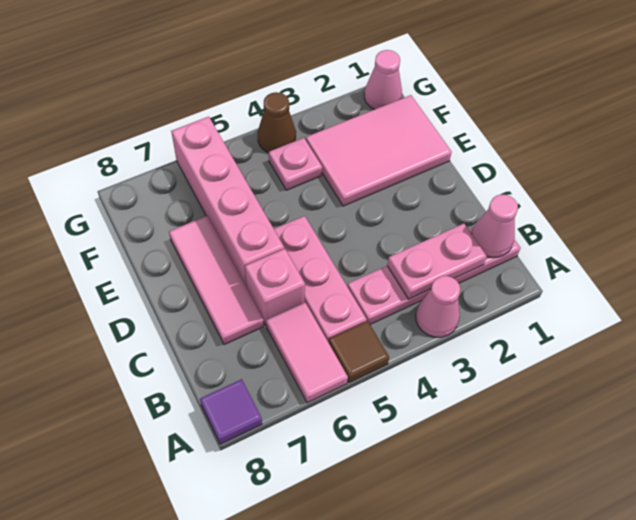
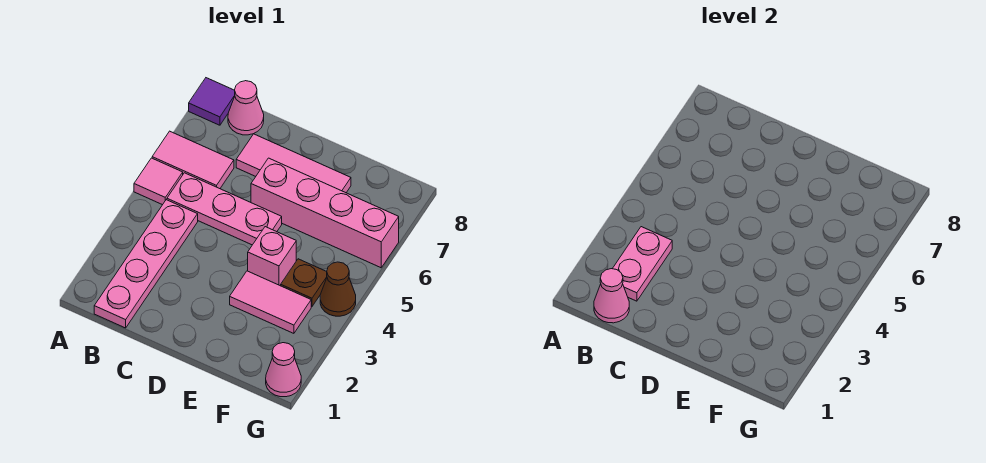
pink 1x1 cone [416,276,460,337] -> pink 1x1 cone moved to [228,81,264,135]
brown 1x1 tile [329,321,389,383] -> pink 1x1 tile [134,158,183,205]
pink 1x1 brick [245,249,305,326] -> pink 1x1 brick moved to [248,227,296,286]
pink 2x3 tile [306,95,452,206] -> pink 1x2 tile [230,271,311,333]
pink 1x1 plate [269,138,322,190] -> brown 1x1 plate [281,259,327,307]

